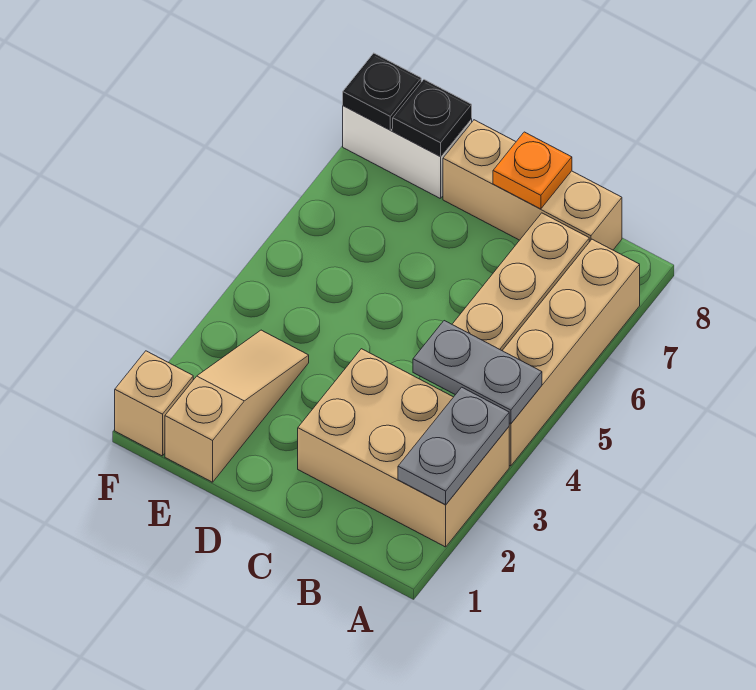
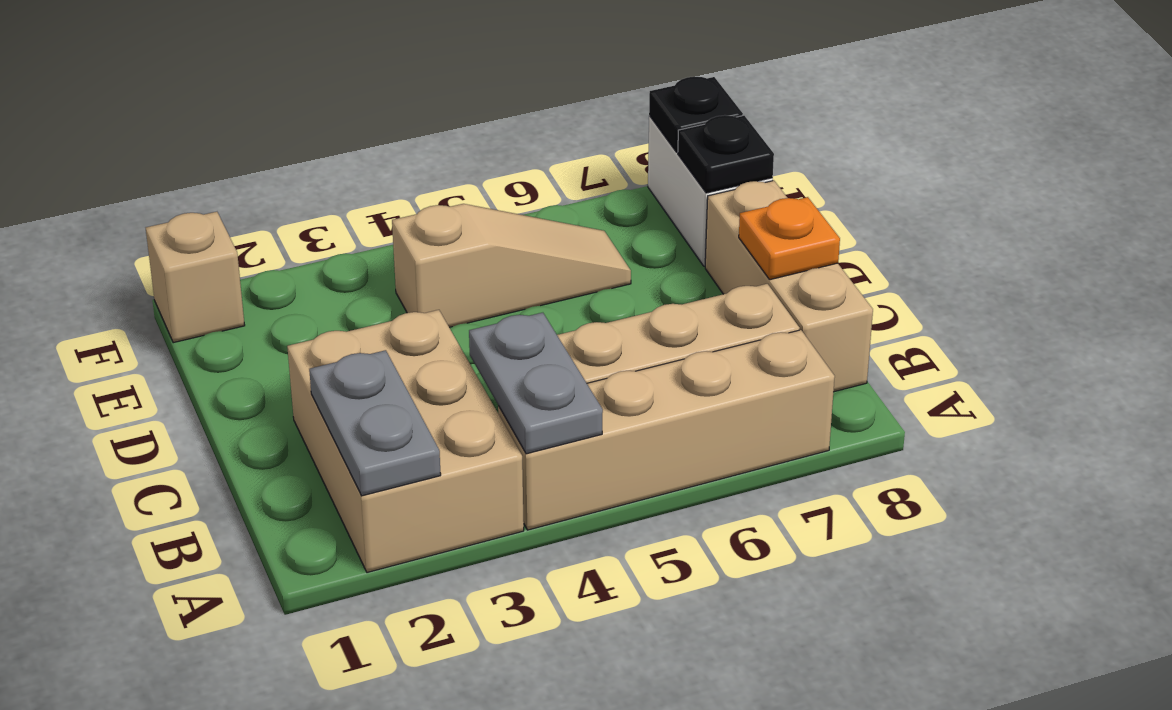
grey 1x2 plate [398,387,509,505] -> grey 1x2 plate turned to [309,350,441,496]
tan 1x3 slope [165,330,309,482] -> tan 1x3 slope moved to [392,204,631,327]

